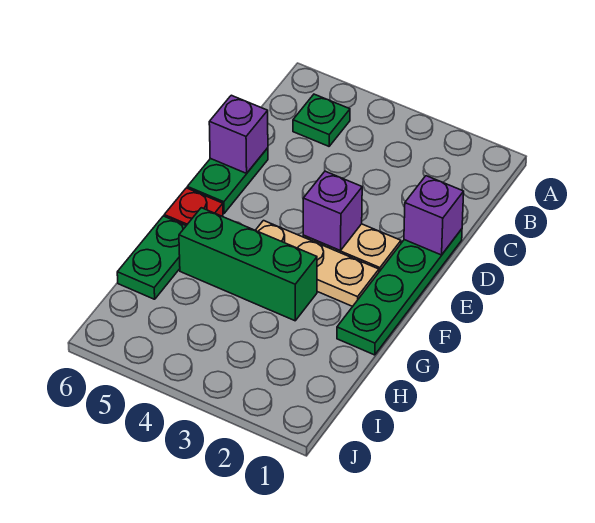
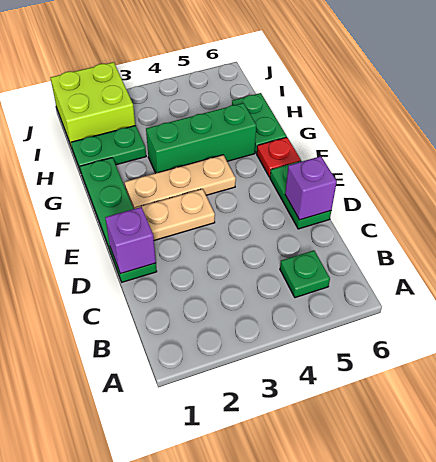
purple 1x1 brick [303,171,362,251] -> none
none -> green 1x2 plate [71,125,146,172]
none -> lime 2x2 brick [51,62,135,148]

